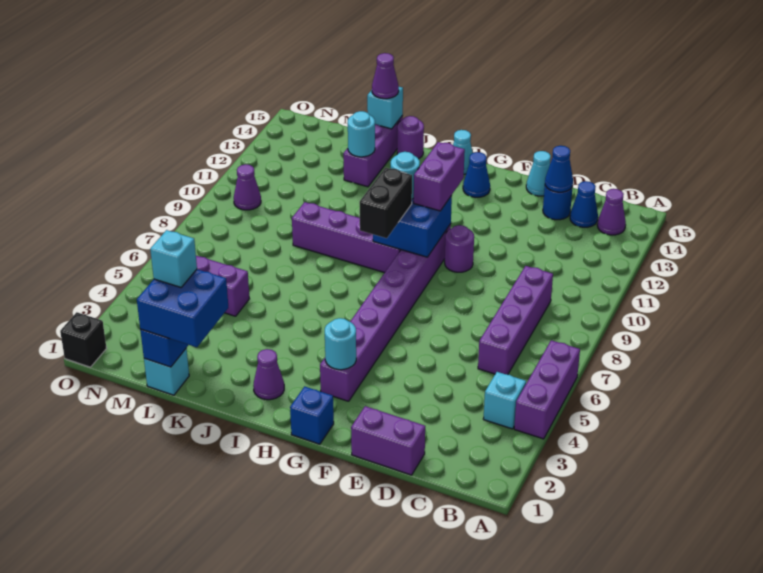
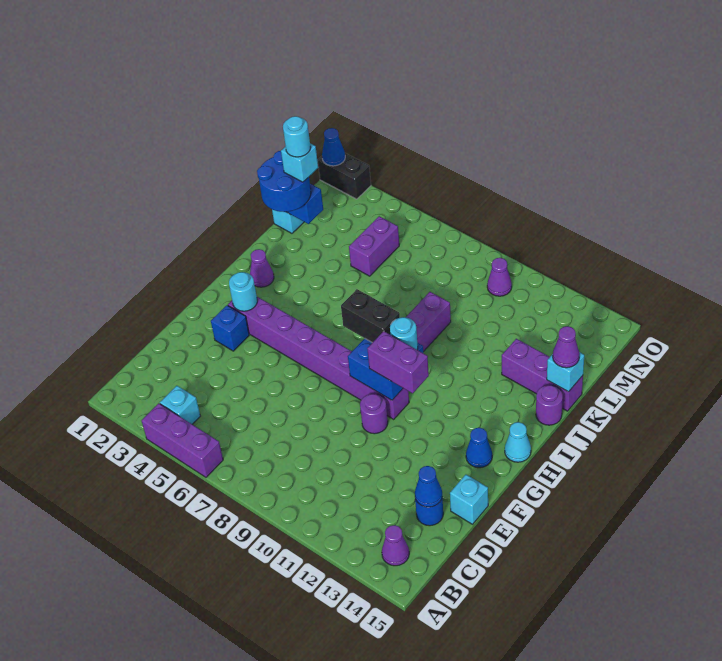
purple 1x4 brick [478,266,553,374] -> none
blue 1x1 cone [570,181,598,227] -> blue 1x1 cone moved to [322,128,345,166]
purple 1x2 brick [351,406,425,475] -> none
cyan 1x1 cone [526,151,551,196] -> cyan 1x1 brick [450,475,488,524]
blue 1x1 brick [290,386,334,444] -> blue 1x1 brick moved to [211,305,249,351]
blue 2x2 brick [137,269,228,347] -> blue 2x2 round brick [257,151,311,212]
cyan 1x1 round brick [348,111,375,157] -> cyan 1x1 round brick moved to [283,116,311,157]
black 1x1 brick [60,312,107,367] -> black 1x2 brick [318,153,371,199]

